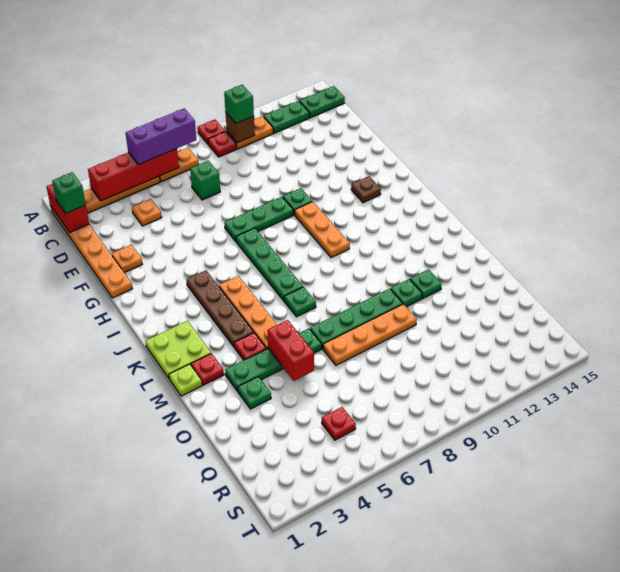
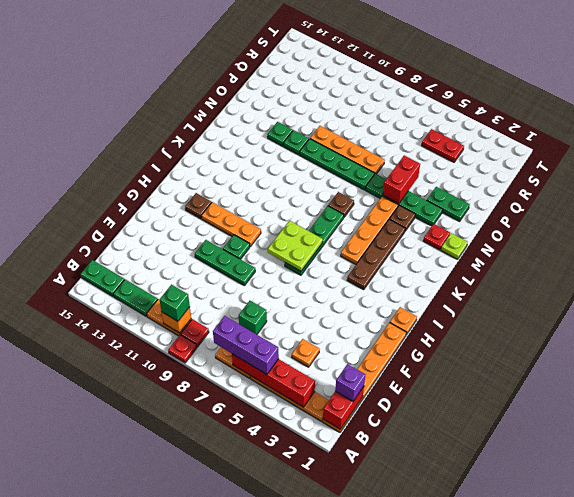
brown 1x1 brick [226,113,255,143] -> orange 1x1 brick [162,307,191,333]
green 1x1 brick [52,172,86,213] -> purple 1x1 brick [335,364,365,401]
orange 1x1 plate [112,245,142,273] -> orange 1x1 plate moved to [390,307,417,335]
green 1x3 plate [225,197,293,241] -> green 1x3 plate moved to [195,240,255,285]
orange 1x3 plate [295,202,350,258] -> orange 1x3 plate turned to [201,202,261,246]
lime 2x2 plate [145,321,211,378] -> lime 2x2 plate moved to [268,220,323,271]
green 1x1 plate [284,287,316,317] -> brown 1x1 plate [328,192,354,217]
red 1x1 plate [234,333,266,360] -> brown 1x1 plate [390,205,415,231]
green 1x1 plate [238,377,271,409] -> green 1x2 plate [427,187,470,221]
red 1x1 plate [322,407,356,440] -> red 1x2 plate [422,129,464,162]

